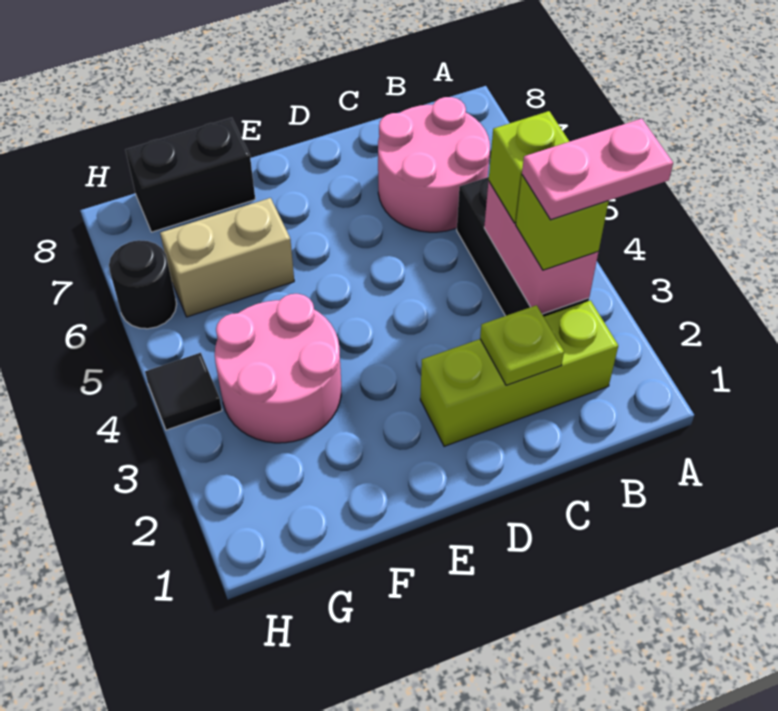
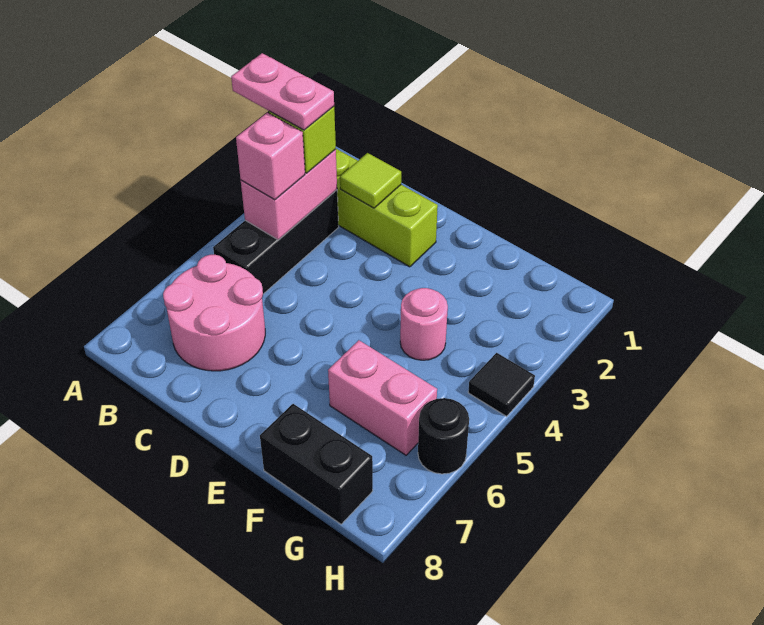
lime 1x1 brick [489,111,570,223] -> pink 1x1 brick [236,113,305,200]
lime 1x1 plate [480,305,564,385] -> lime 1x1 tile [340,153,401,208]
pink 2x2 round brick [215,294,341,443] -> pink 1x1 round brick [400,288,448,360]
tan 1x2 brick [160,198,294,317] -> pink 1x2 brick [328,340,437,455]

